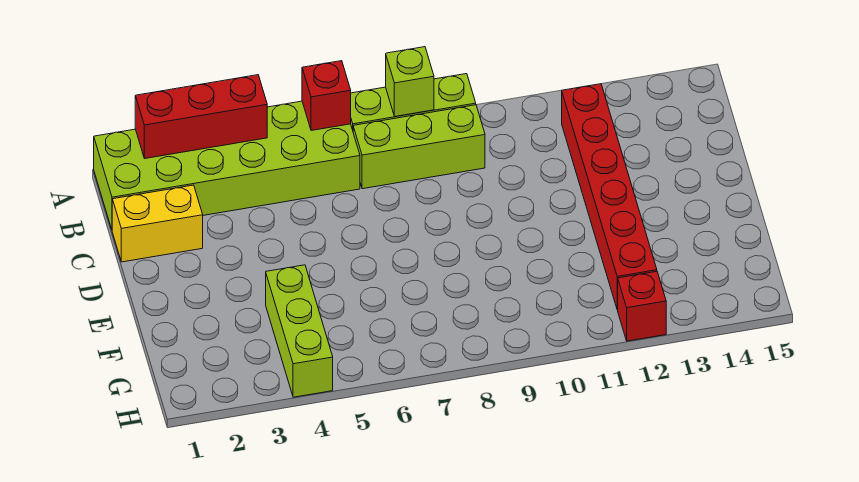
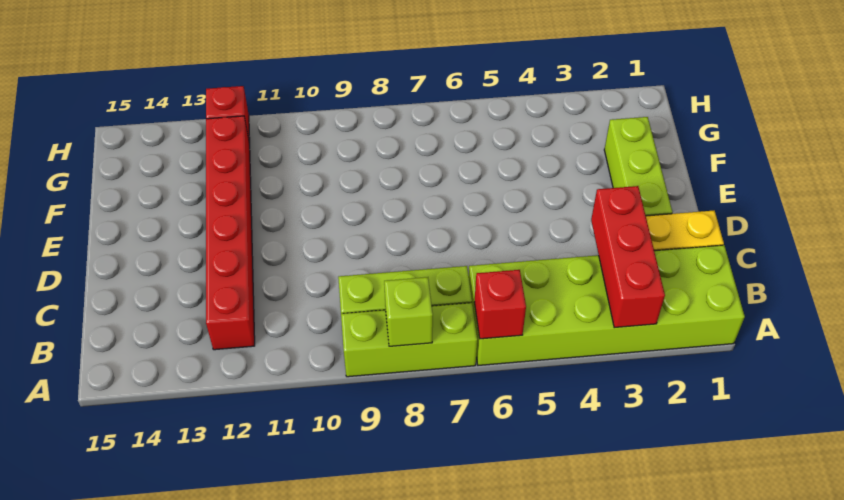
red 1x3 brick [135,75,267,158] -> red 1x3 brick turned to [591,186,665,328]
lime 1x3 brick [266,265,333,397] -> lime 1x3 brick moved to [604,117,672,216]

